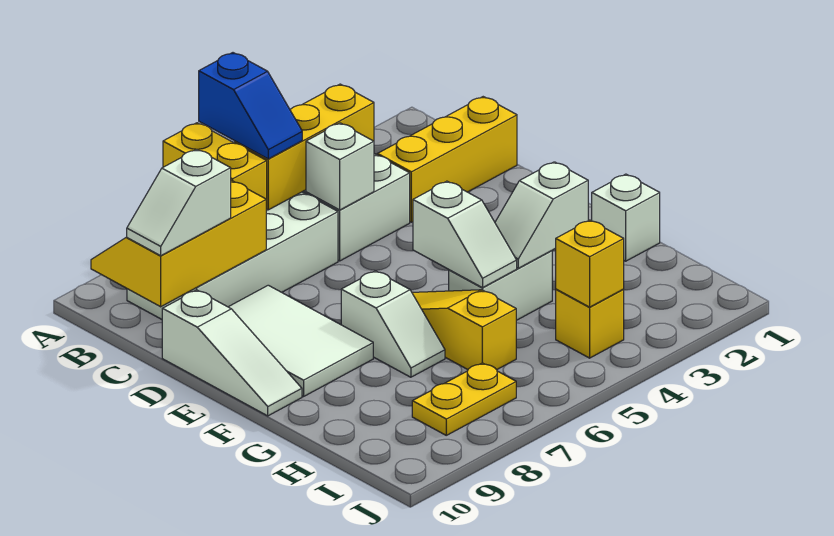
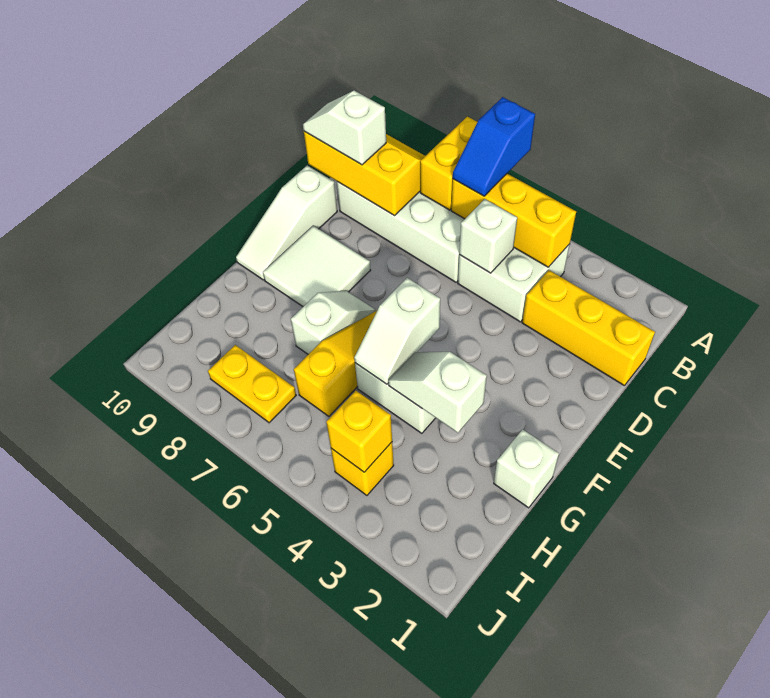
white 2x3 tile [229,285,373,397] -> white 2x2 tile [263,226,371,306]
white 1x2 slope [341,271,445,377] -> white 1x2 slope turned to [291,291,375,354]

